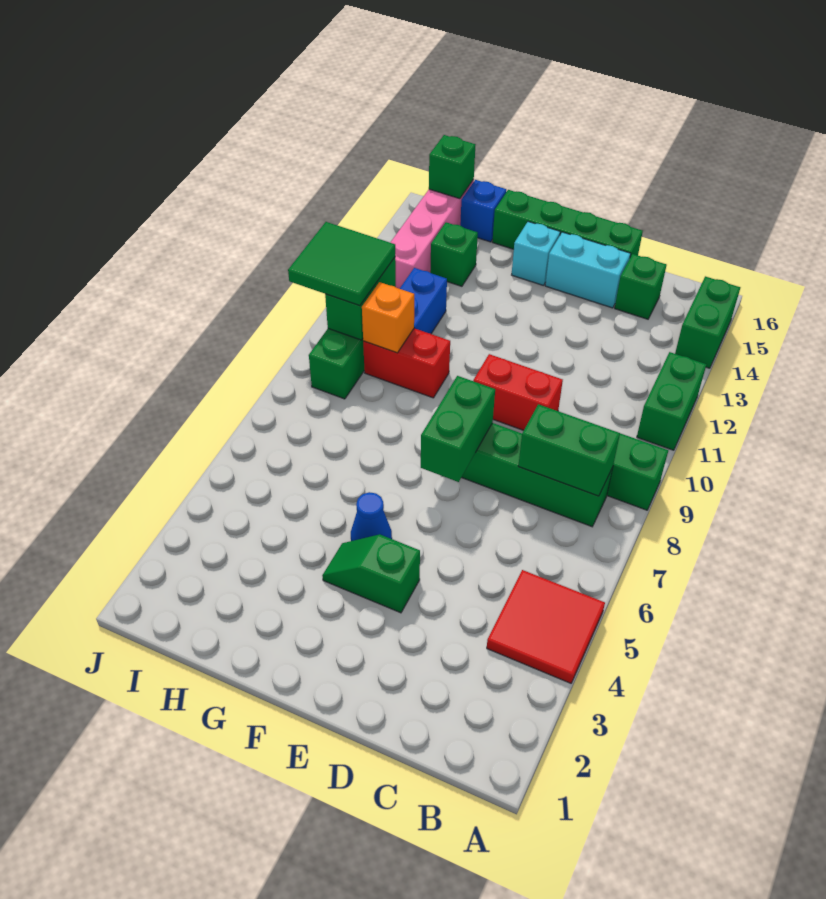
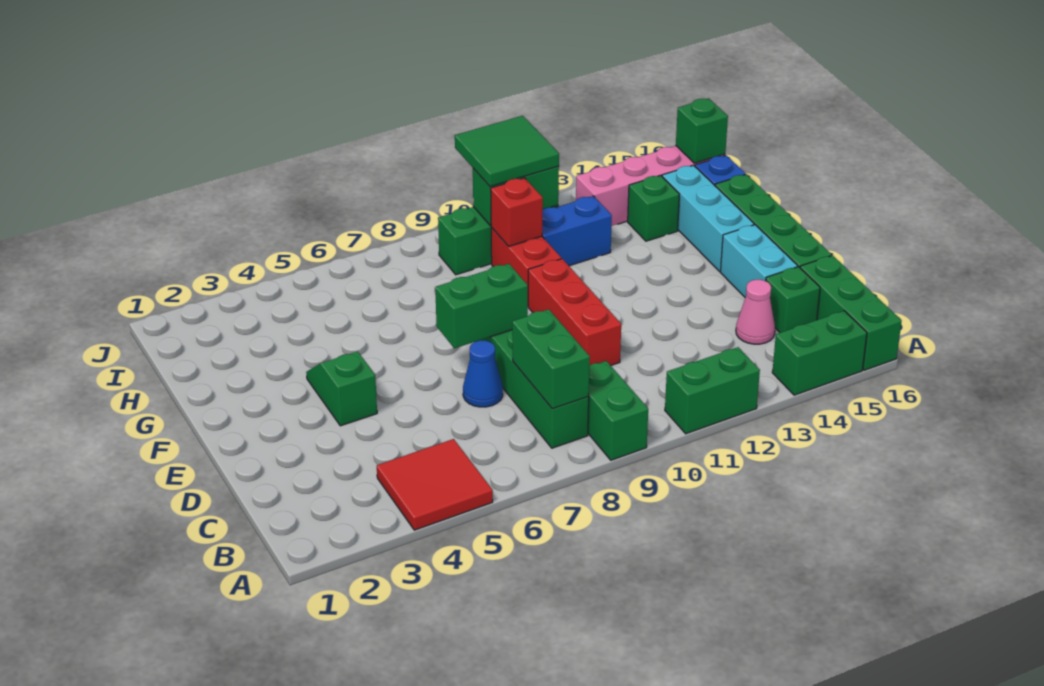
none -> green 1x3 brick [800,255,902,370]
none -> pink 1x1 cone [736,280,775,344]
red 1x2 brick [473,354,563,430] -> red 1x3 brick [528,259,621,365]
blue 1x1 cone [351,492,392,541] -> blue 1x1 cone moved to [463,340,503,407]
cyan 1x1 brick [512,222,560,286] -> cyan 1x3 brick [662,165,754,271]
orange 1x1 brick [362,282,414,353] -> red 1x1 brick [491,178,543,246]

